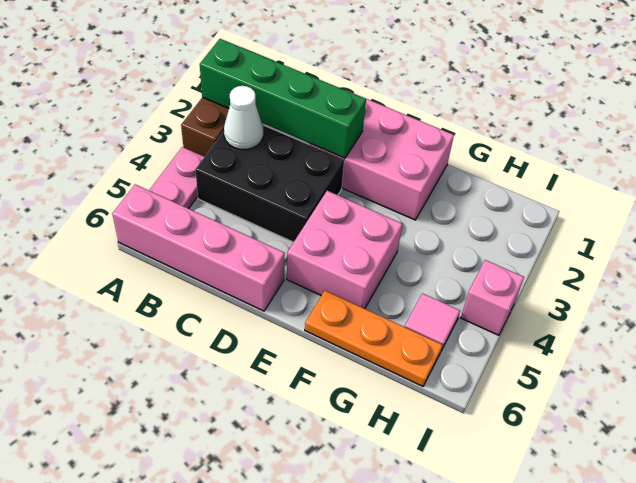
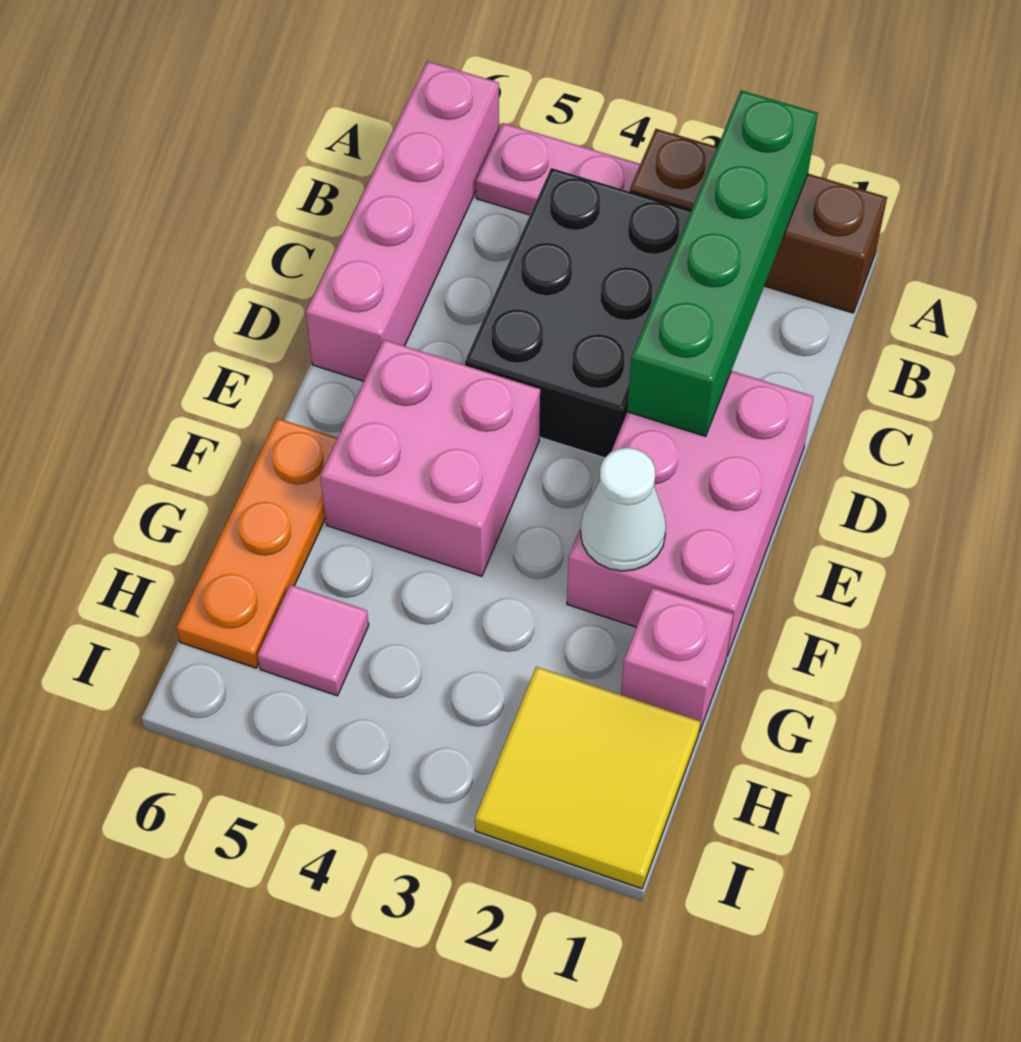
white 1x1 cone [224,86,263,149] -> white 1x1 cone moved to [581,448,666,571]
none -> yellow 2x2 tile [475,667,700,889]
pink 1x1 brick [461,260,524,335] -> pink 1x1 brick moved to [621,588,733,732]

